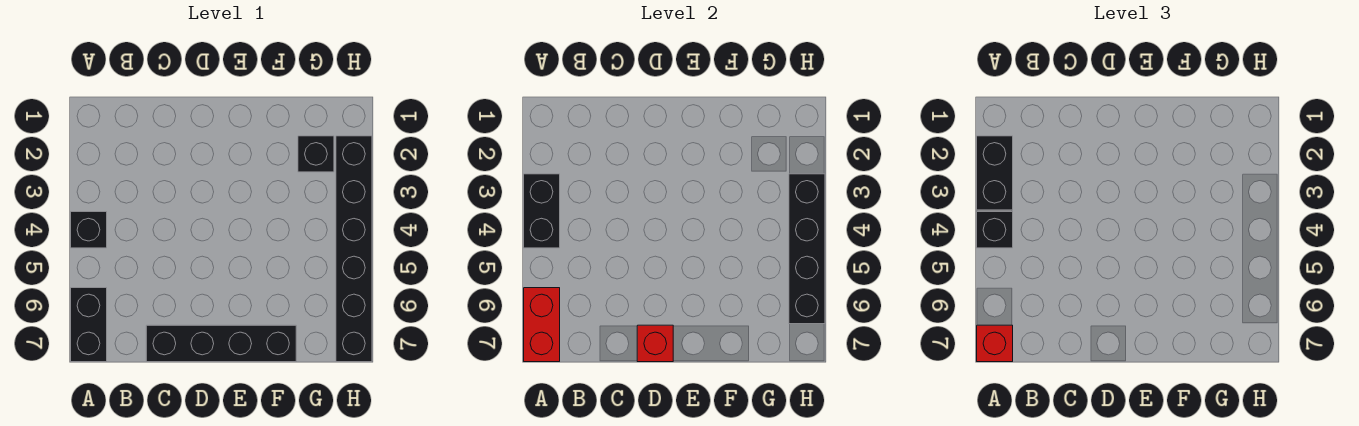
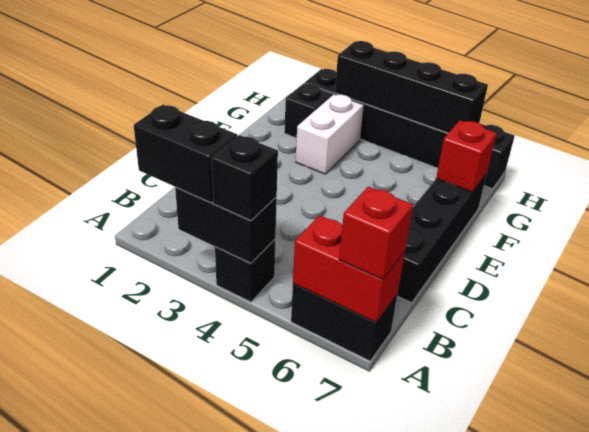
red 1x1 brick [637,325,673,362] -> red 1x1 brick moved to [436,120,497,192]
none -> white 1x2 brick [296,94,364,174]

